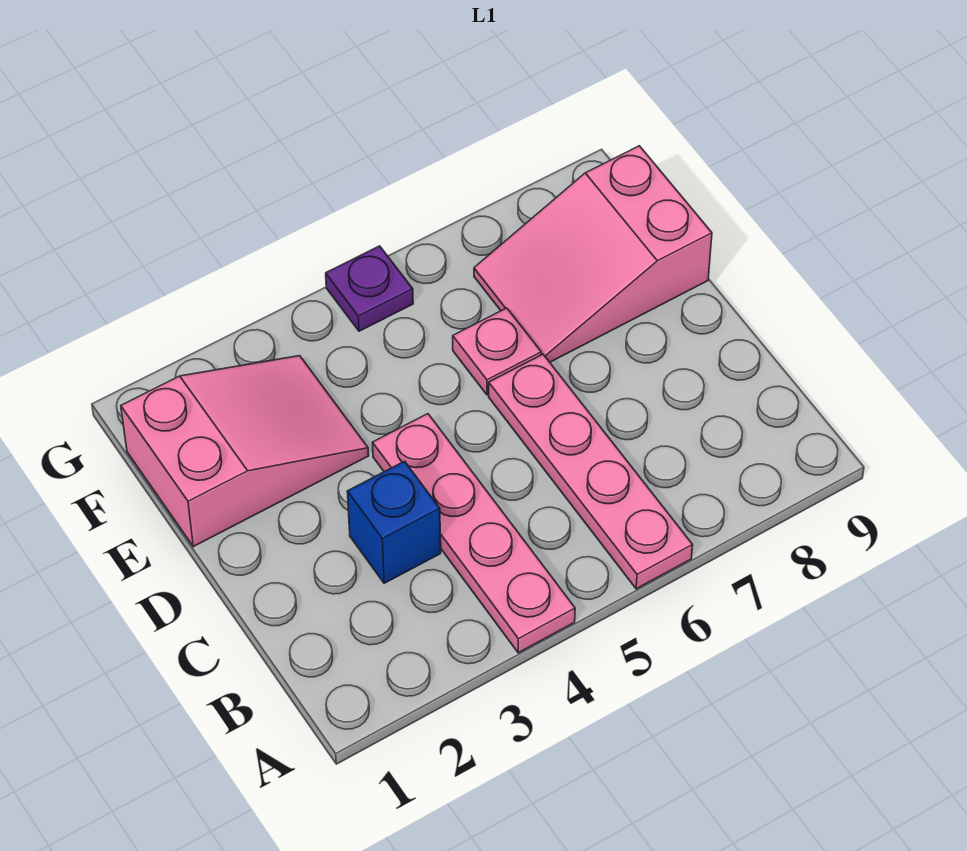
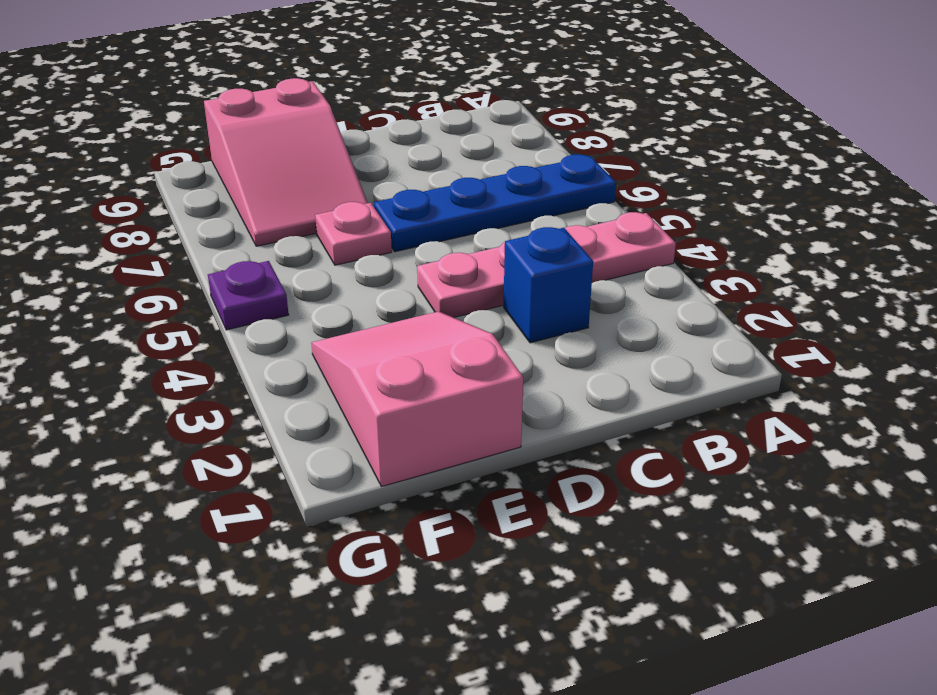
pink 1x4 plate [489,354,693,589] -> blue 1x4 plate [374,154,616,252]

